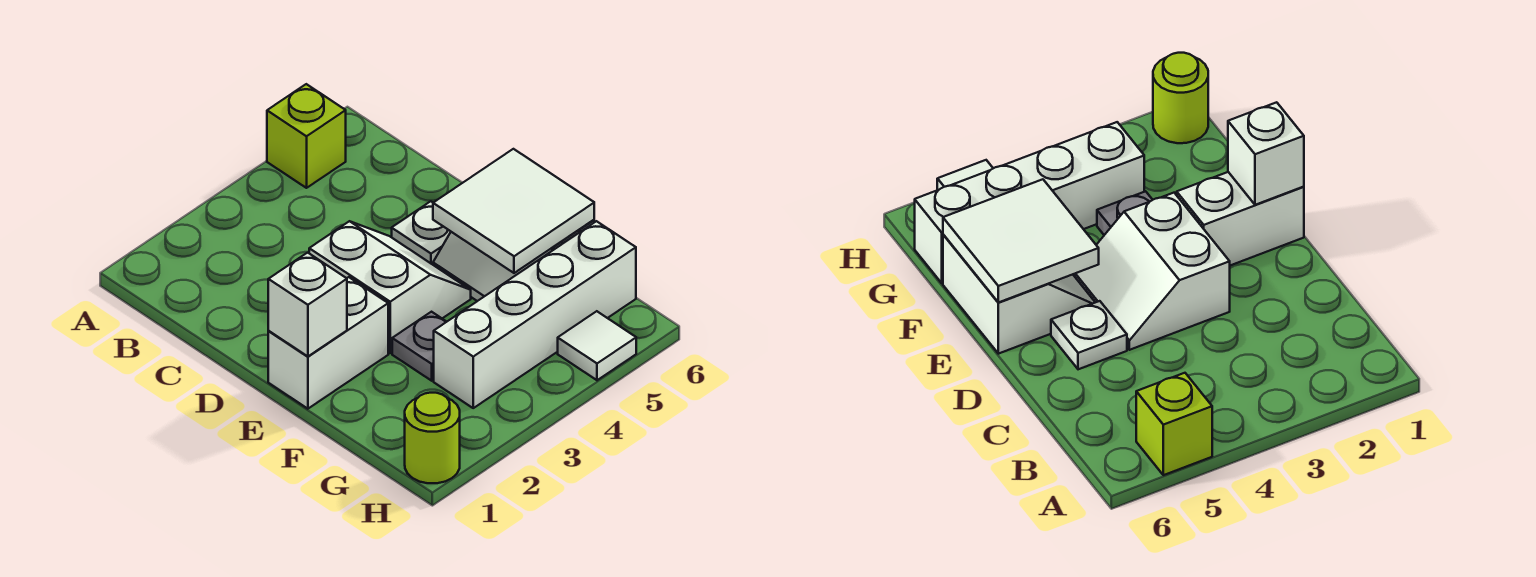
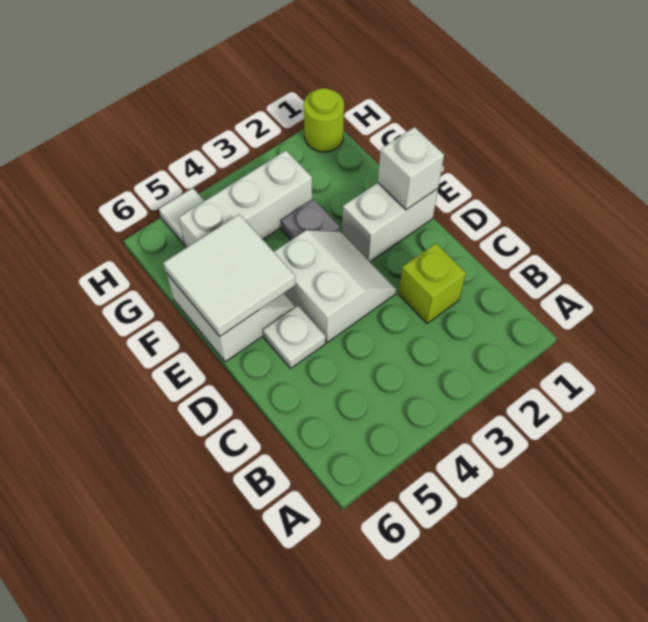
lime 1x1 brick [267,84,346,188] -> lime 1x1 brick moved to [399,243,466,324]
white 2x2 slope [309,221,471,353] -> white 2x2 slope turned to [274,230,396,342]
white 1x4 brick [434,221,636,408] -> white 1x3 brick [179,151,312,248]

